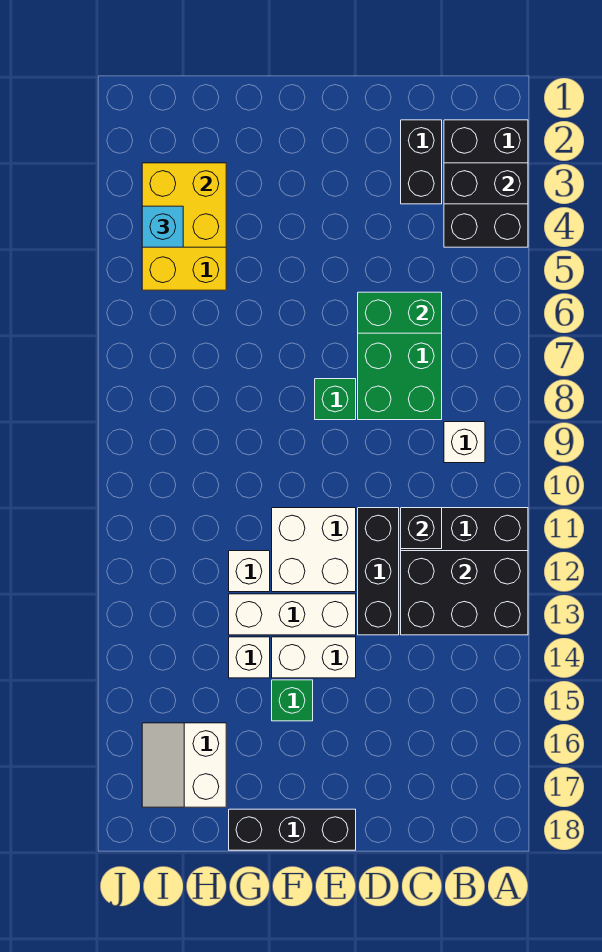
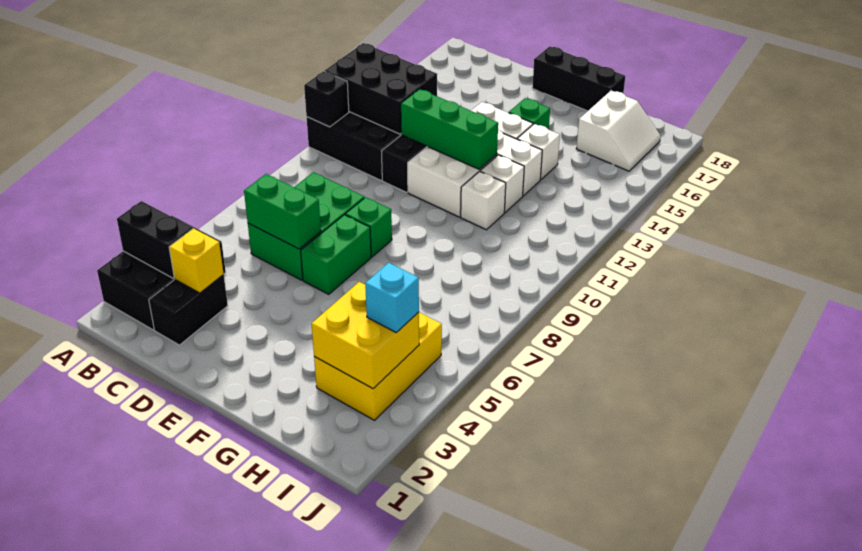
white 1x1 brick [444,422,485,463] -> white 1x1 brick moved to [461,171,506,230]
none -> yellow 1x1 brick [169,228,224,293]
black 1x1 brick [401,508,442,549] -> black 1x1 brick moved to [304,71,349,127]
none -> green 1x3 brick [401,89,498,169]
none -> green 1x2 brick [301,215,371,294]

